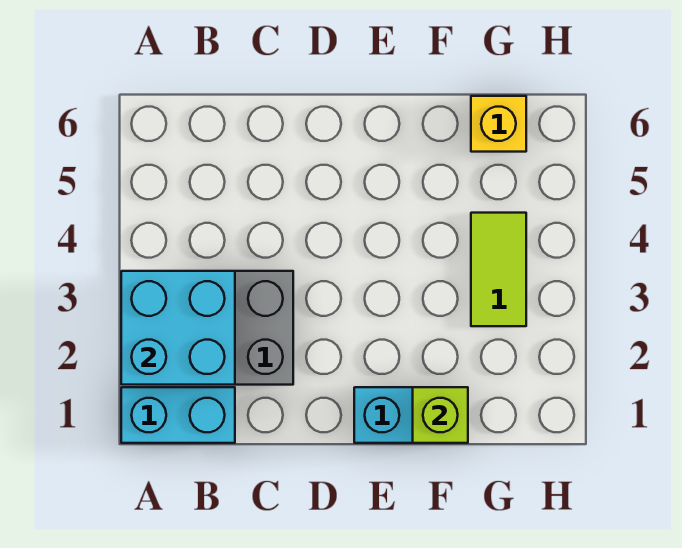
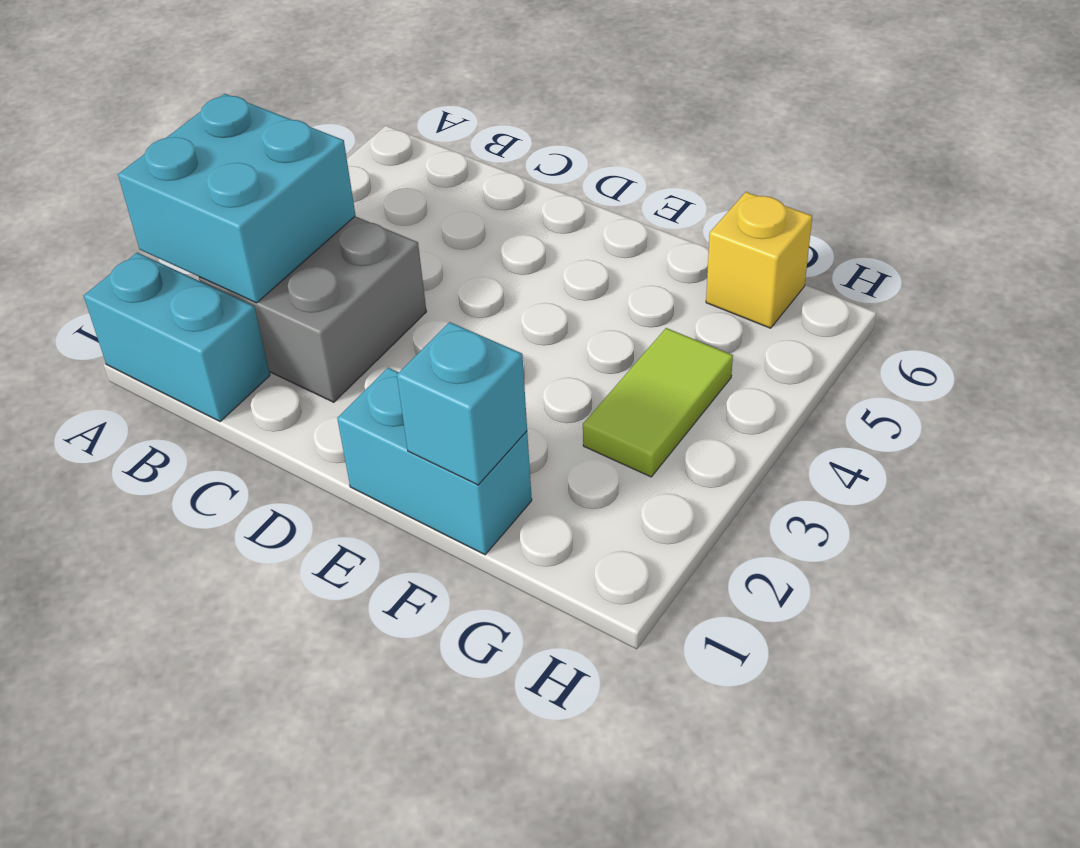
lime 1x1 brick [413,387,468,443] -> cyan 1x1 brick [397,322,527,485]

